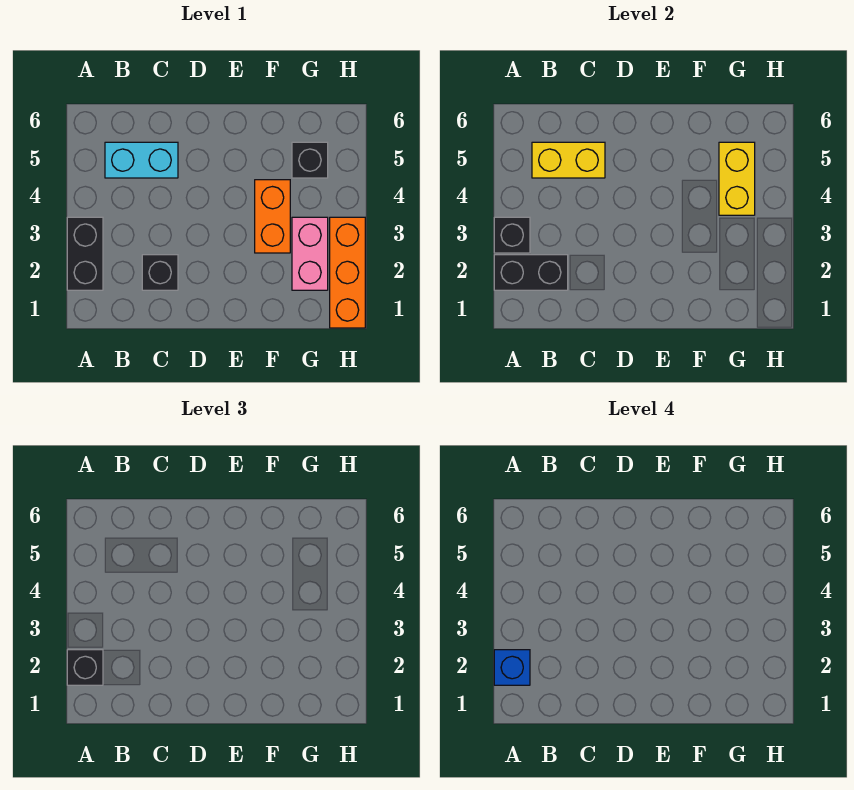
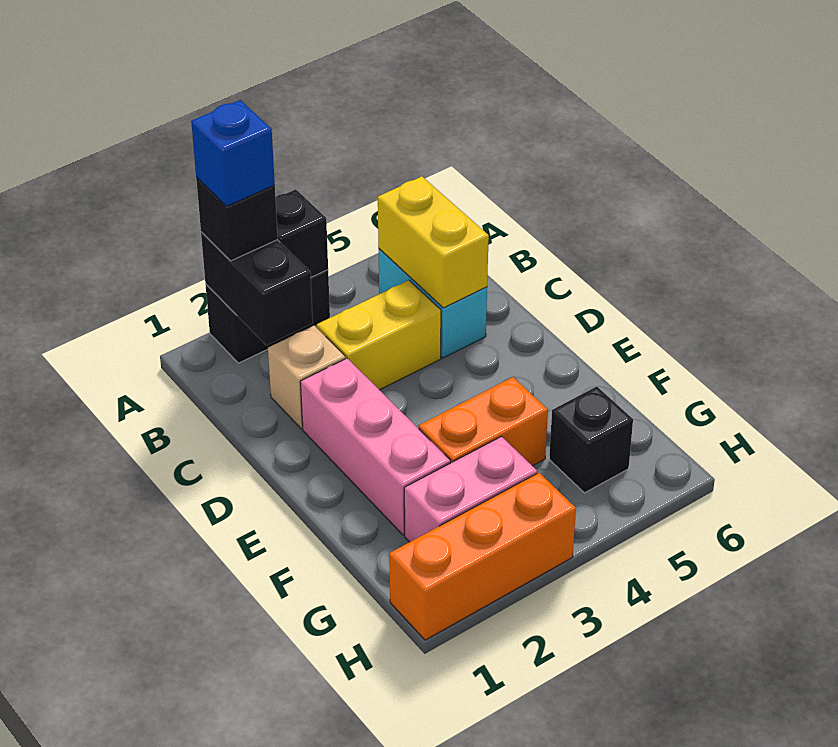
black 1x1 brick [142,255,178,290] -> tan 1x1 brick [268,326,346,429]
none -> pink 1x3 brick [300,358,451,535]
yellow 1x2 brick [719,142,755,215] -> yellow 1x2 brick moved to [317,280,441,390]

